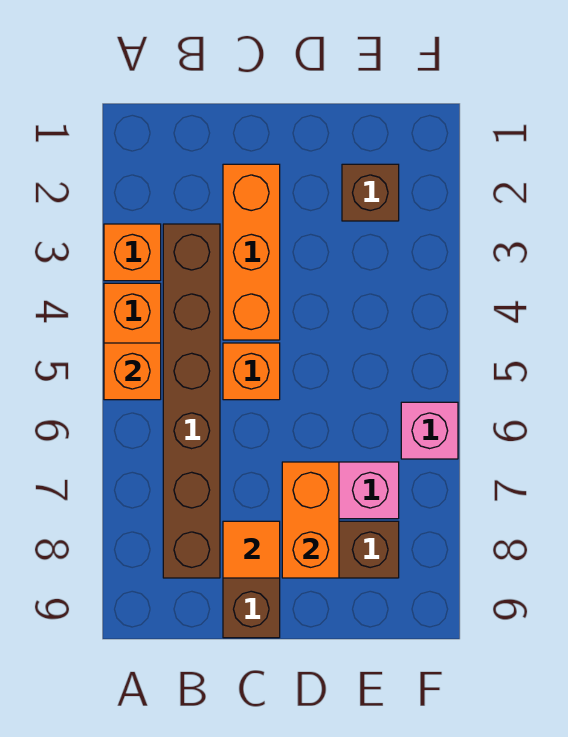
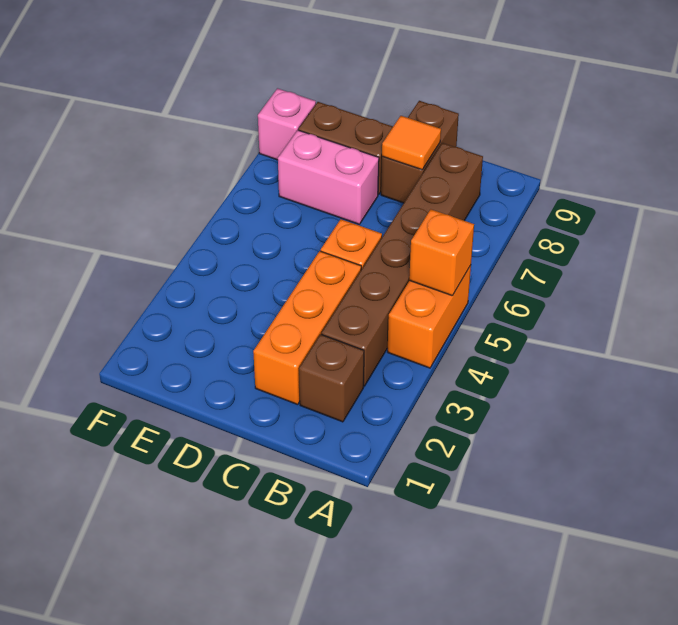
orange 1x1 brick [104,224,161,281] -> none
orange 1x2 brick [282,462,339,578] -> none
brown 1x1 brick [342,164,399,221] -> brown 1x1 brick moved to [299,334,364,422]
pink 1x1 brick [401,402,458,459] -> pink 1x1 brick moved to [258,88,316,160]

